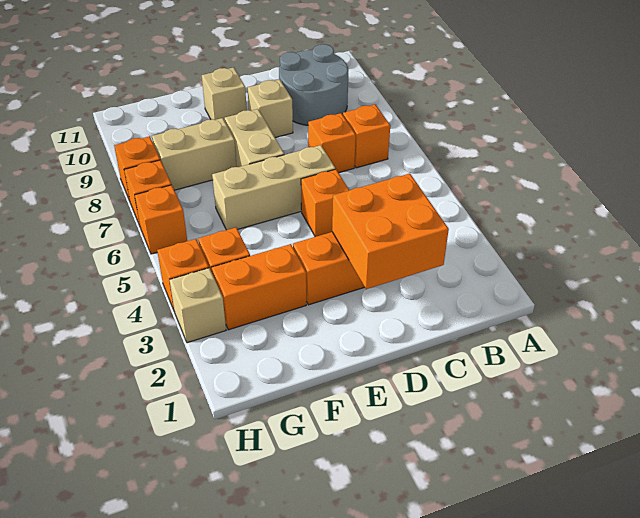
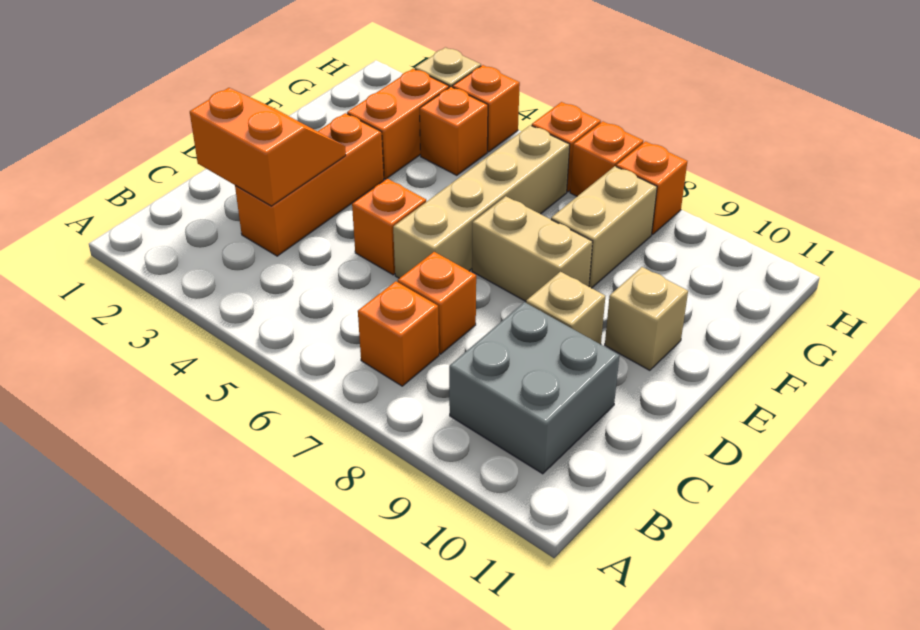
grey 2x2 round brick [279,44,348,125] -> grey 2x2 brick [449,302,619,474]
orange 2x2 brick [332,174,449,289] -> orange 2x2 slope [190,88,346,206]
tan 1x3 brick [212,145,335,230] -> tan 1x4 brick [393,125,570,278]

